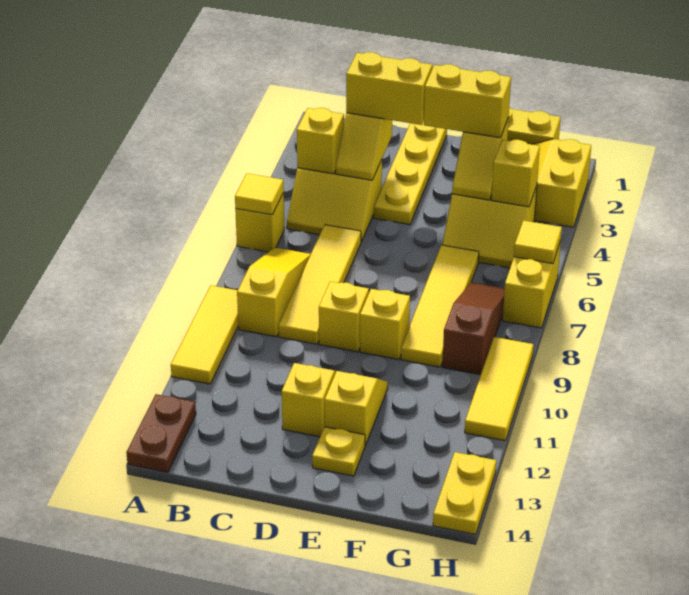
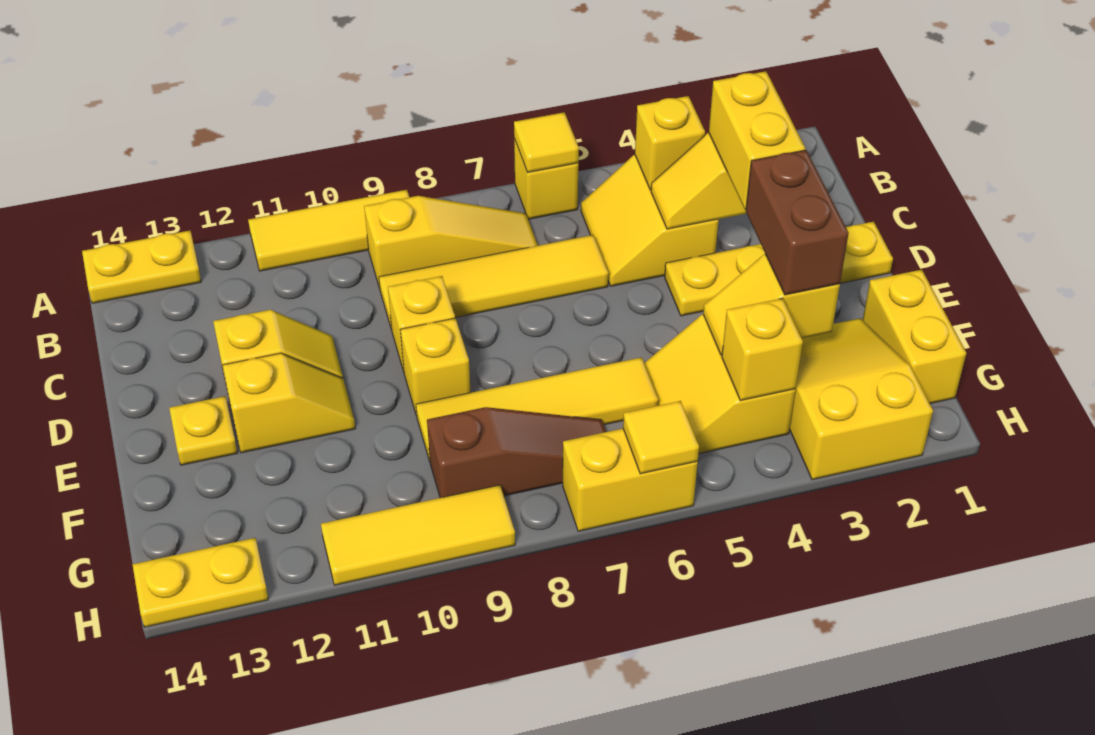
brown 1x2 plate [126,394,196,473] -> yellow 1x2 plate [82,231,201,303]
yellow 1x2 brick [424,64,511,138] -> brown 1x2 brick [746,150,849,295]

